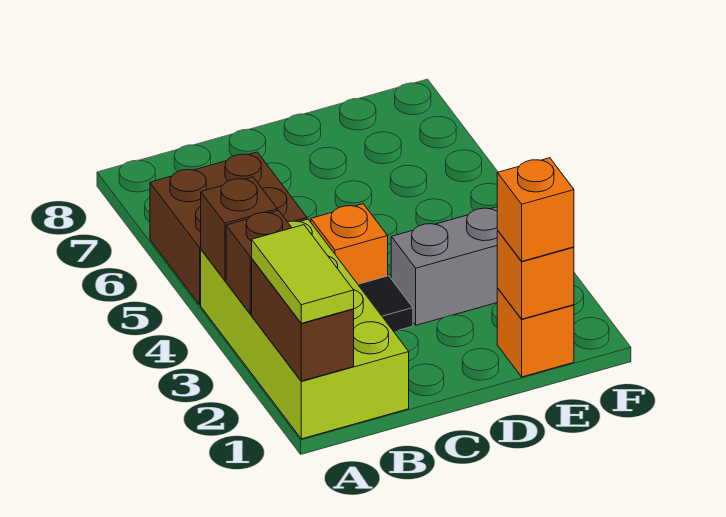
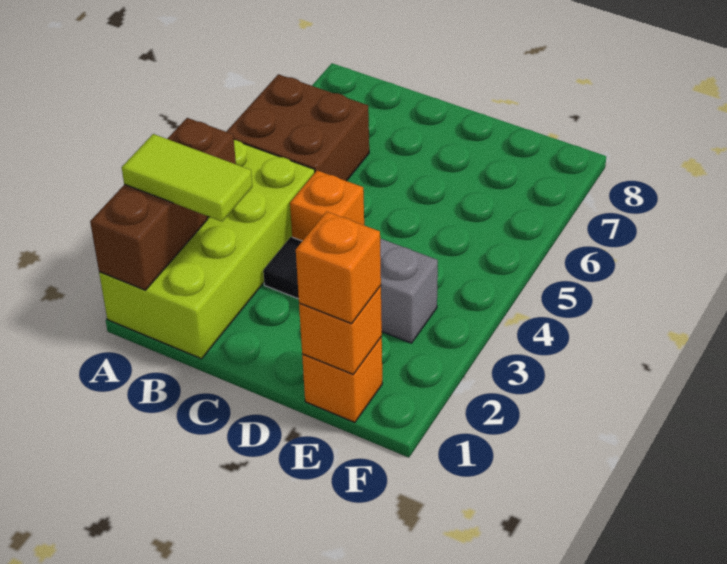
lime 1x2 tile [252,225,354,323] -> lime 1x2 tile turned to [122,134,252,221]
brown 1x1 brick [201,177,277,281] -> none

